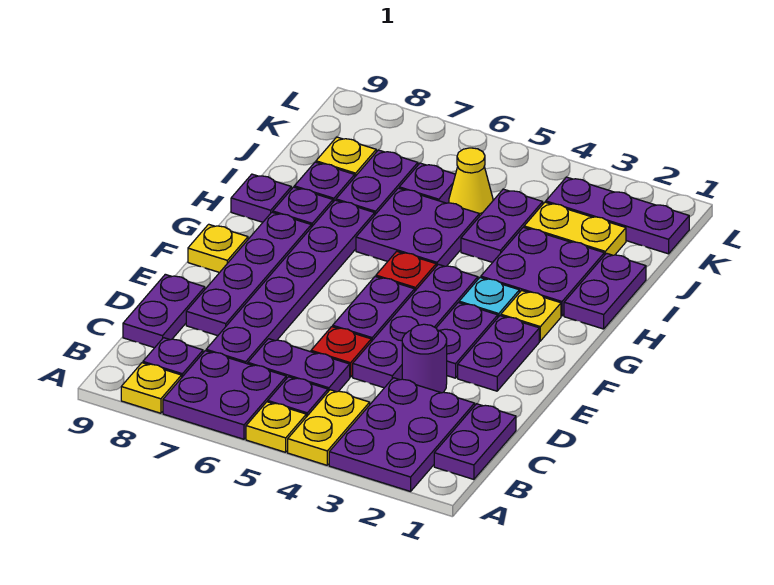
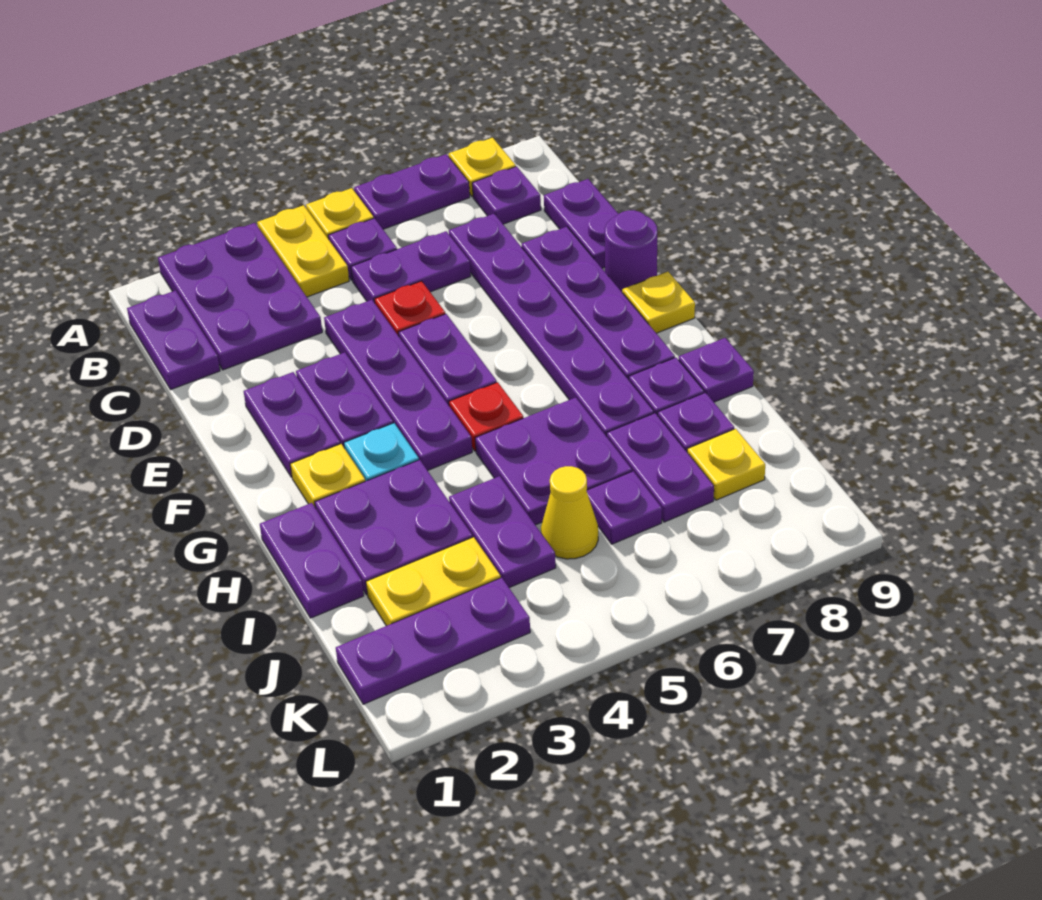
purple 2x2 plate [163,351,286,439] -> purple 1x2 plate [354,154,470,229]
purple 1x1 round brick [402,324,447,393] -> purple 1x1 round brick moved to [605,210,657,292]

